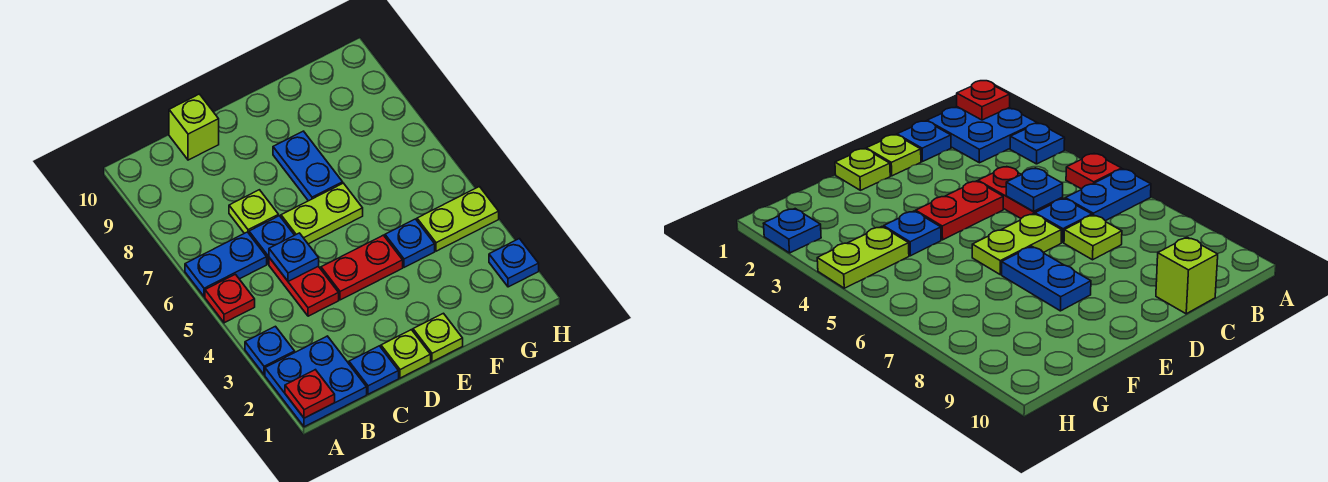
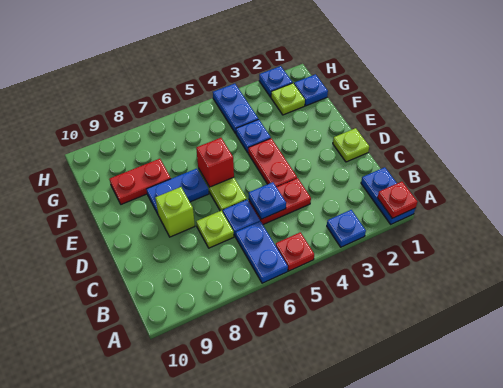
blue 2x2 plate [265,336,367,427] -> blue 1x2 plate [361,167,415,224]
blue 1x1 plate [349,346,399,394] -> blue 1x1 plate moved to [294,74,328,106]
lime 1x1 brick [169,94,219,160] -> lime 1x1 brick moved to [155,187,195,237]
lime 1x1 plate [413,313,463,362] -> lime 1x1 plate moved to [271,83,305,115]
none -> red 1x1 brick [196,138,234,187]
none -> red 1x2 plate [109,159,171,204]
lime 1x2 plate [417,187,499,251] -> blue 1x2 plate [213,84,258,134]

